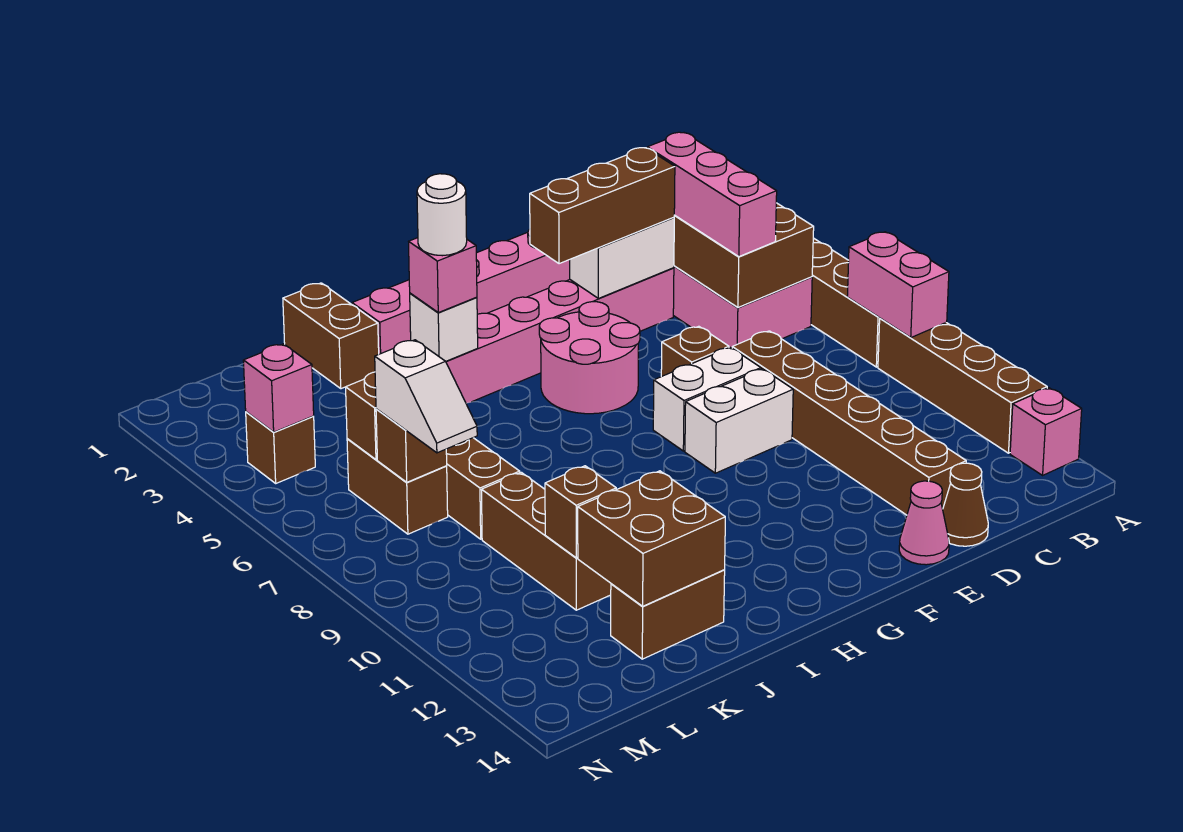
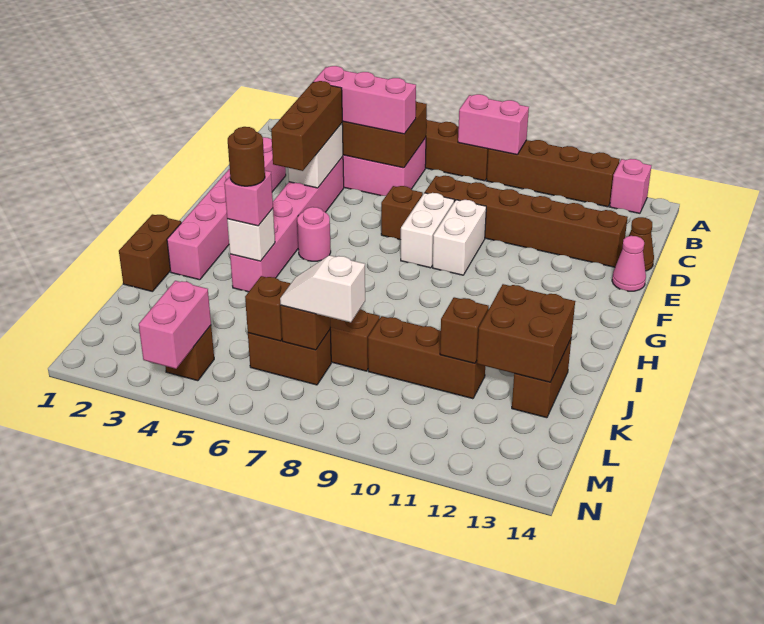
pink 2x2 round brick [539,302,640,414] -> pink 1x1 round brick [297,207,331,261]
white 1x1 round brick [417,174,467,256] -> brown 1x1 round brick [228,127,265,186]
brown 1x2 brick [283,283,379,389] -> brown 1x2 brick turned to [119,214,181,292]
white 1x2 slope [375,340,477,453] -> white 1x2 slope turned to [280,255,365,322]
pink 1x1 brick [243,344,314,432] -> pink 1x2 brick [139,281,211,369]

